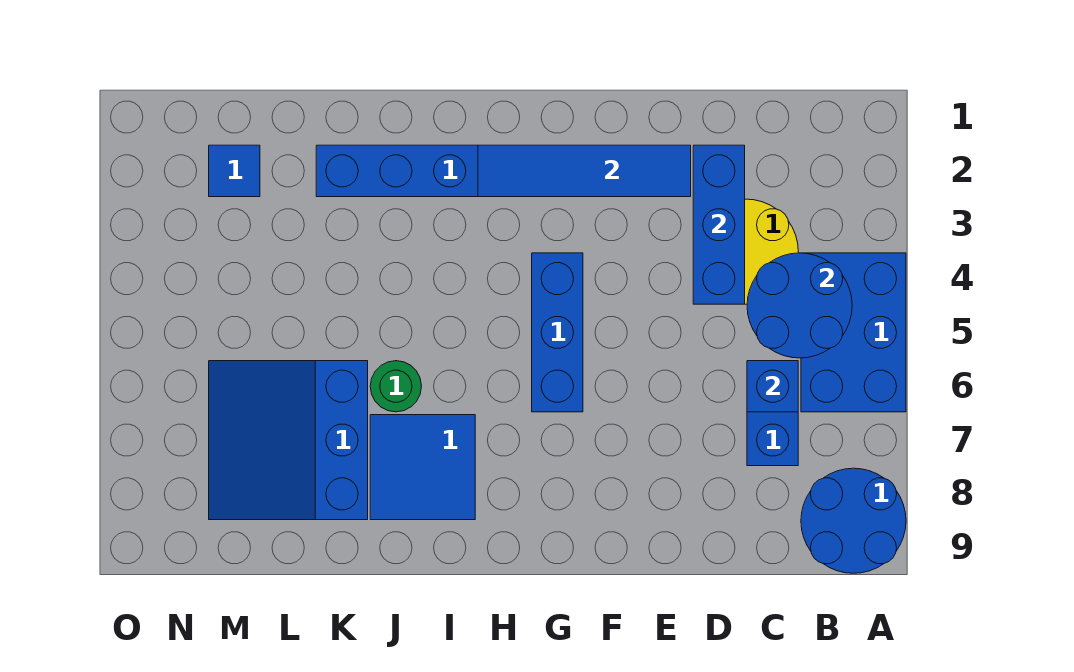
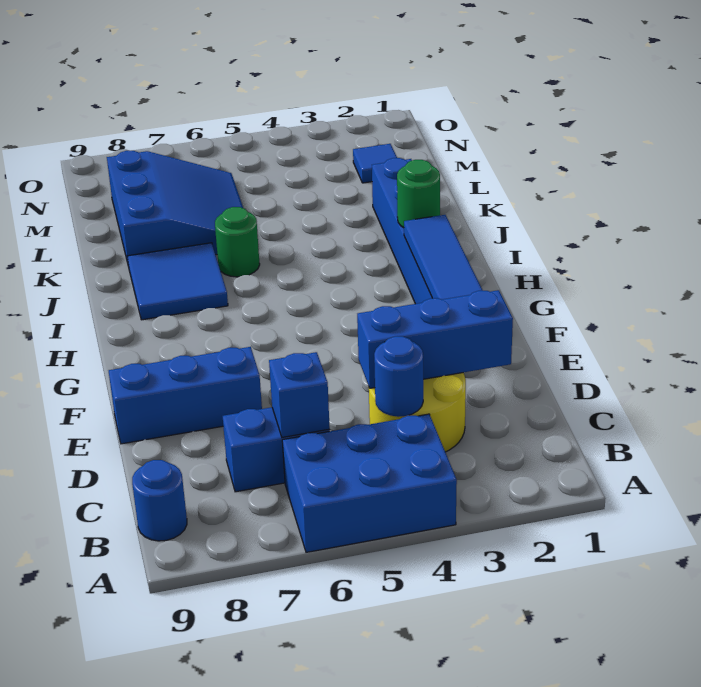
blue 2x2 round brick [801,468,906,573] -> blue 1x1 round brick [132,460,187,541]
blue 2x2 round brick [747,253,852,358] -> blue 1x1 round brick [374,336,423,417]
blue 1x3 brick [532,253,583,412] -> blue 1x3 brick moved to [109,347,262,444]
none -> green 1x1 round brick [397,160,440,228]
blue 3x3 slope [209,361,368,520] -> blue 3x3 slope turned to [107,151,243,267]

